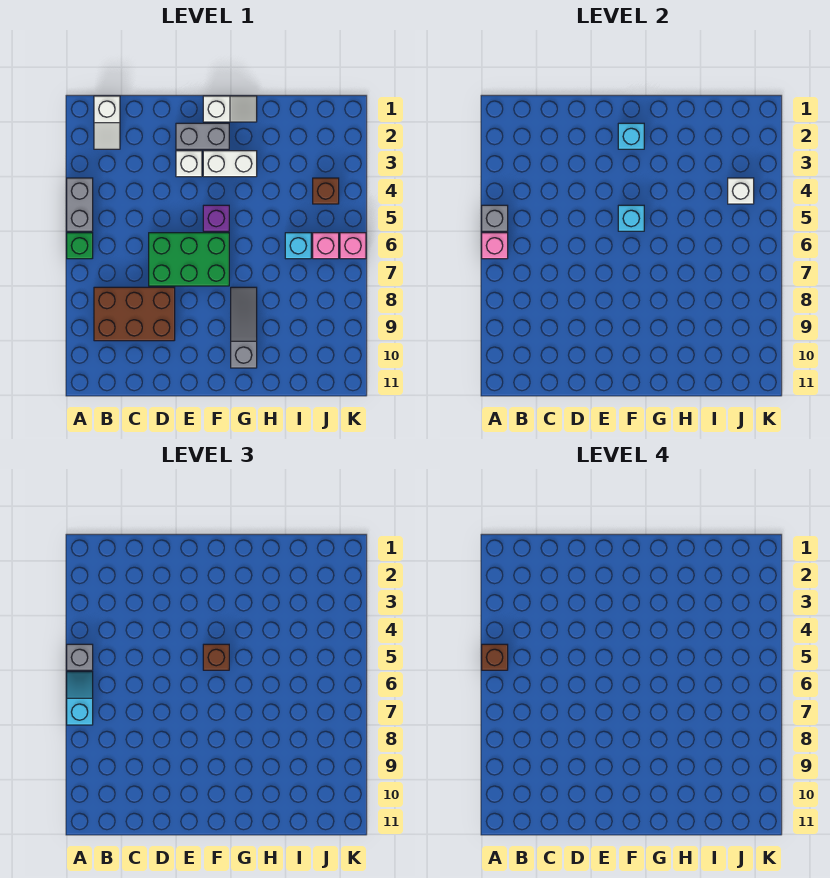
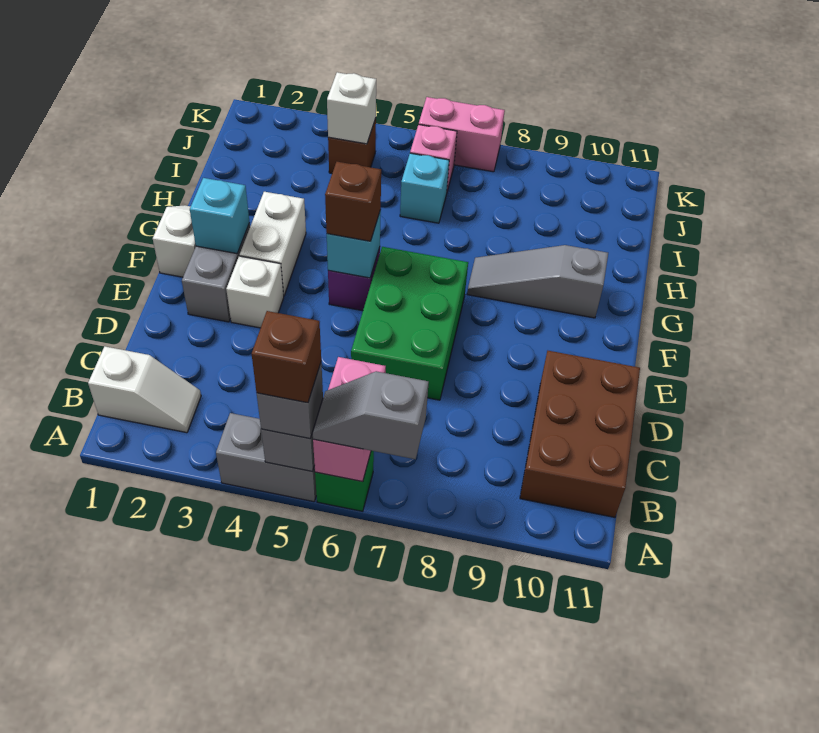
pink 1x1 brick [482,233,508,259] -> pink 1x2 brick [313,357,386,482]
cyan 1x2 slope [67,672,93,725] -> grey 1x2 slope [313,371,429,459]
brown 2x3 brick [94,287,175,341] -> brown 2x3 brick moved to [520,351,640,517]
pink 1x1 brick [340,233,366,259] -> pink 1x2 brick [419,97,505,172]

